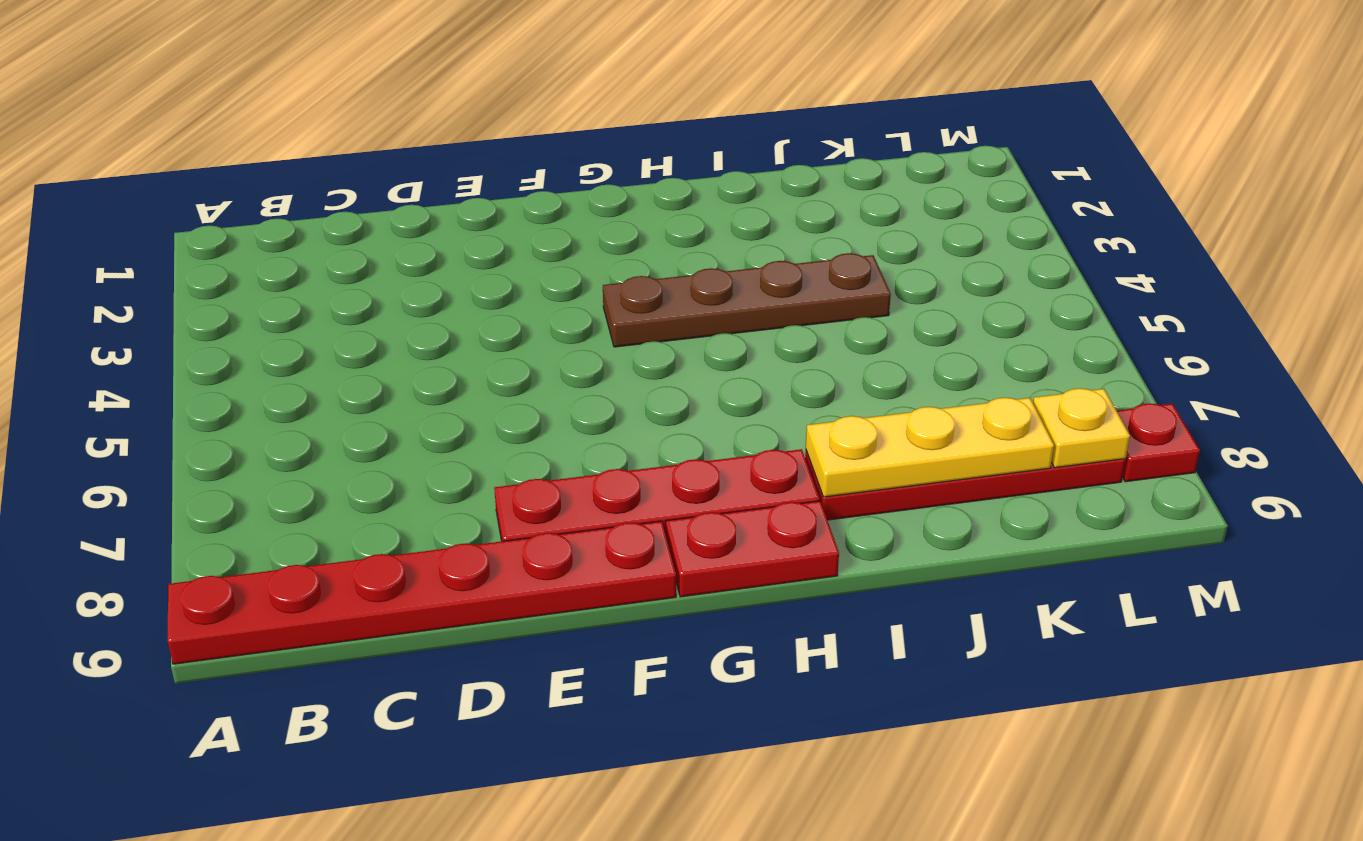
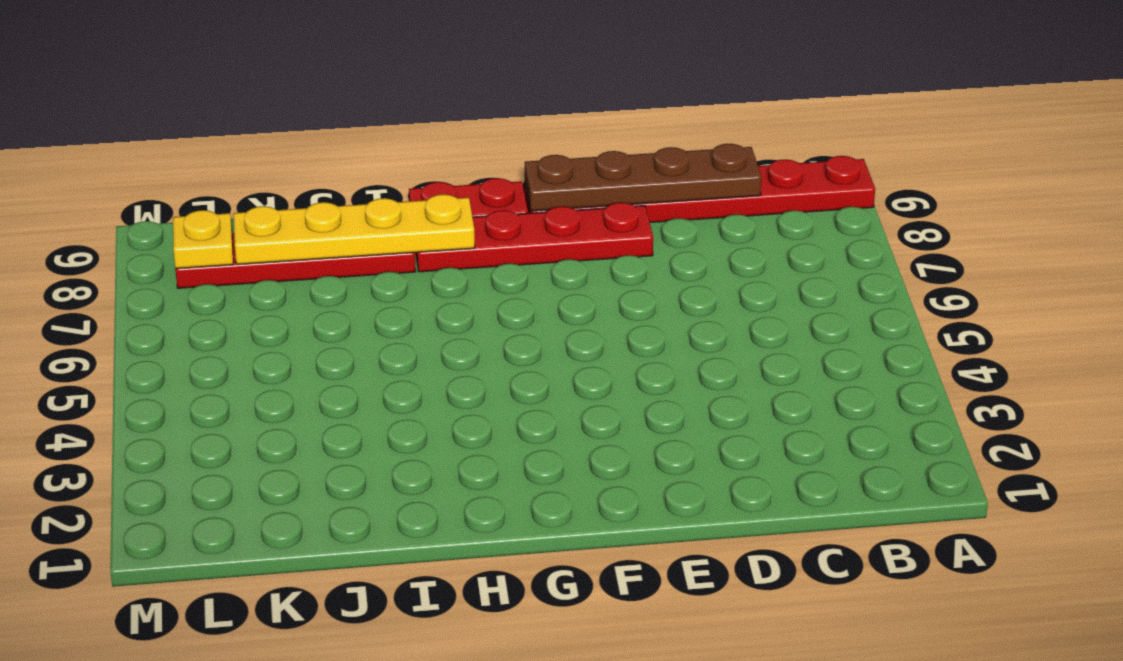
brown 1x4 plate [603,253,891,347] -> brown 1x4 plate moved to [525,144,761,211]
yellow 1x3 plate [806,398,1054,497] -> yellow 1x4 plate [233,194,475,264]
red 1x1 plate [1116,403,1200,482] -> none

